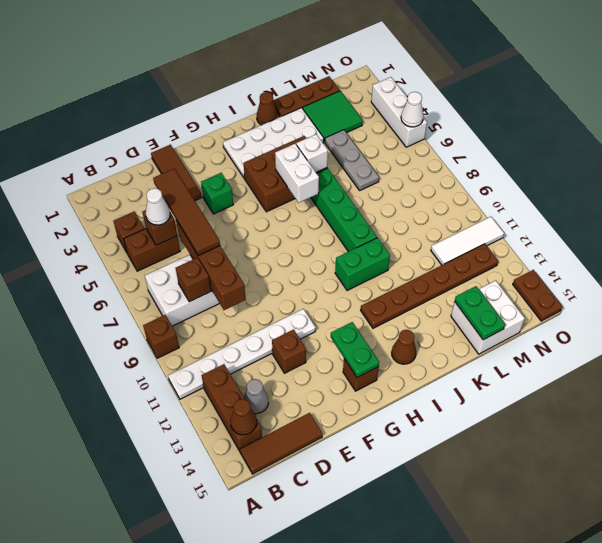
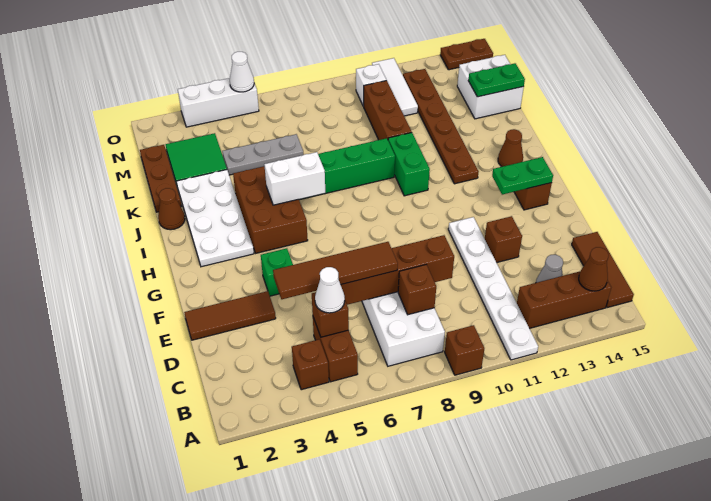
white 1x1 brick [296,134,328,172] -> white 1x1 brick moved to [356,64,386,106]
none -> brown 1x3 brick [363,80,412,140]

